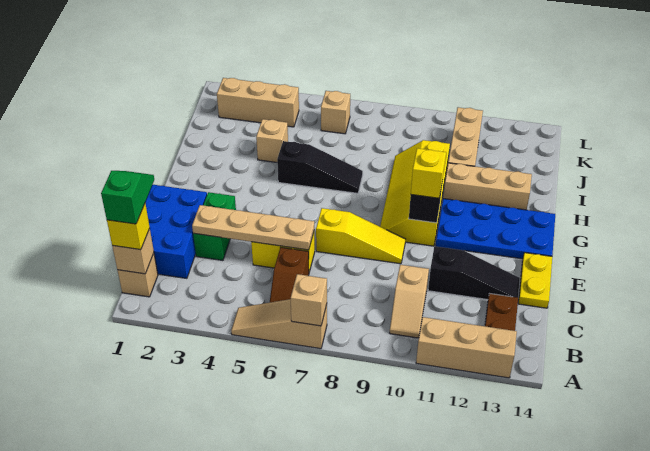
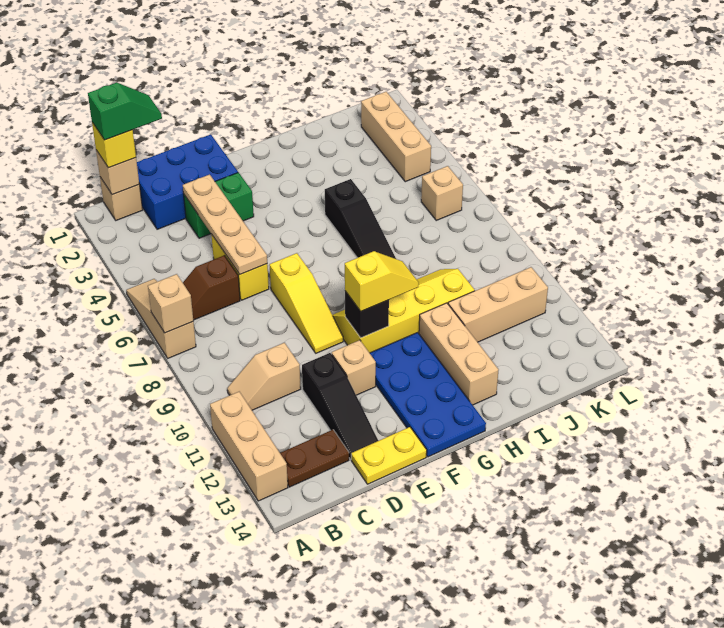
tan 1x1 brick [256,119,288,162] -> tan 1x1 brick moved to [332,340,376,395]

